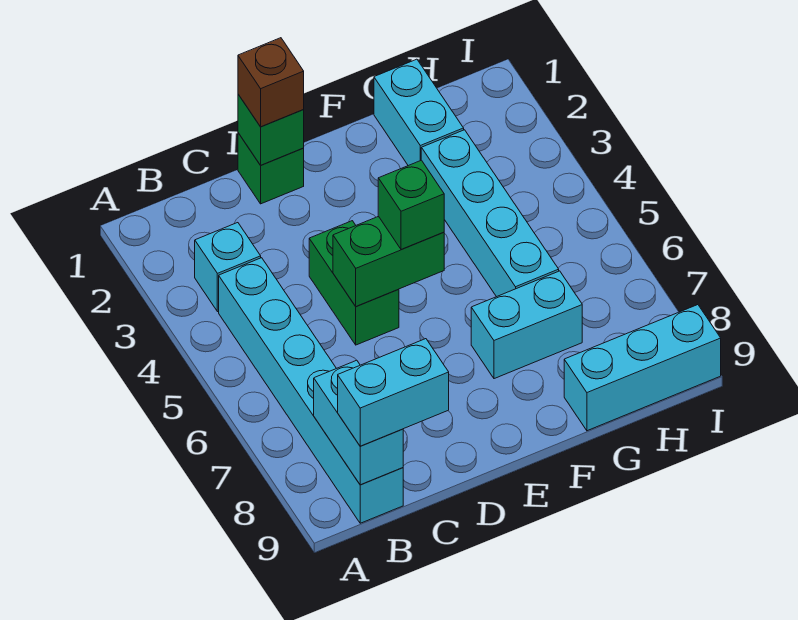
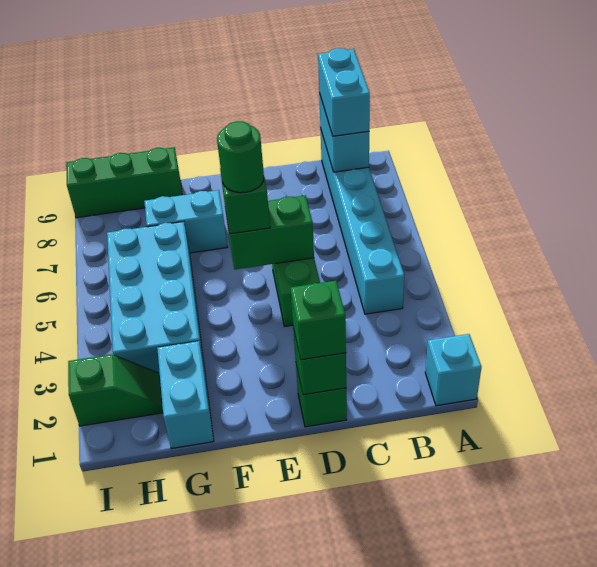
cyan 1x1 brick [195,223,261,312] -> cyan 1x1 brick moved to [425,334,481,406]
cyan 1x2 brick [338,339,449,446] -> cyan 1x2 brick turned to [318,48,370,136]
brown 1x1 brick [238,38,304,127] -> green 1x1 brick [290,281,346,360]
none -> green 1x1 round brick [217,121,264,193]
cyan 1x4 brick [421,130,559,297] -> cyan 2x4 brick [107,222,204,373]
cyan 1x3 brick [564,305,721,431] -> green 1x3 brick [66,147,182,218]
none -> green 1x2 slope [68,354,163,426]

